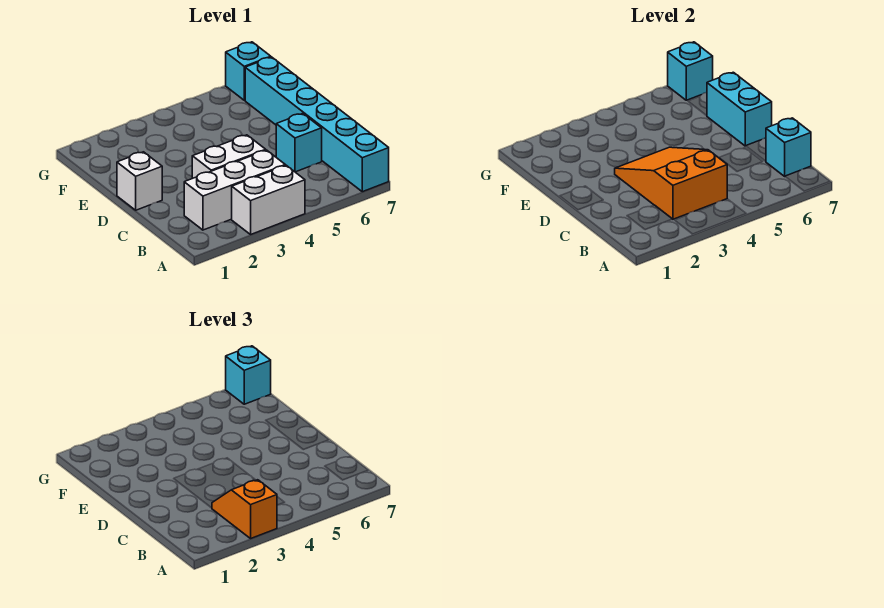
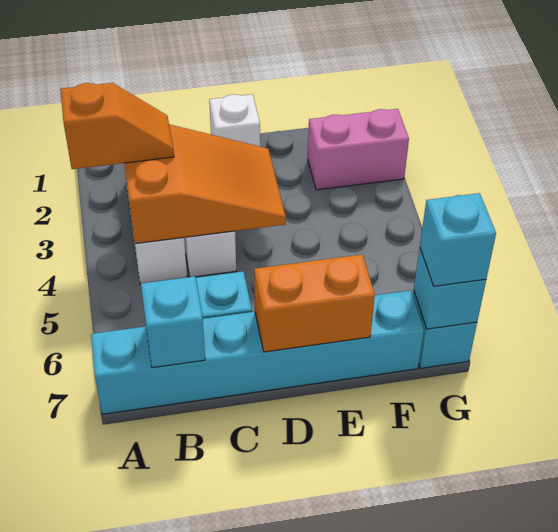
white 1x2 brick [232,165,305,234] -> none
cyan 1x2 brick [707,72,772,146] -> orange 1x2 brick [254,255,375,352]
none -> pink 1x2 brick [308,109,409,190]

